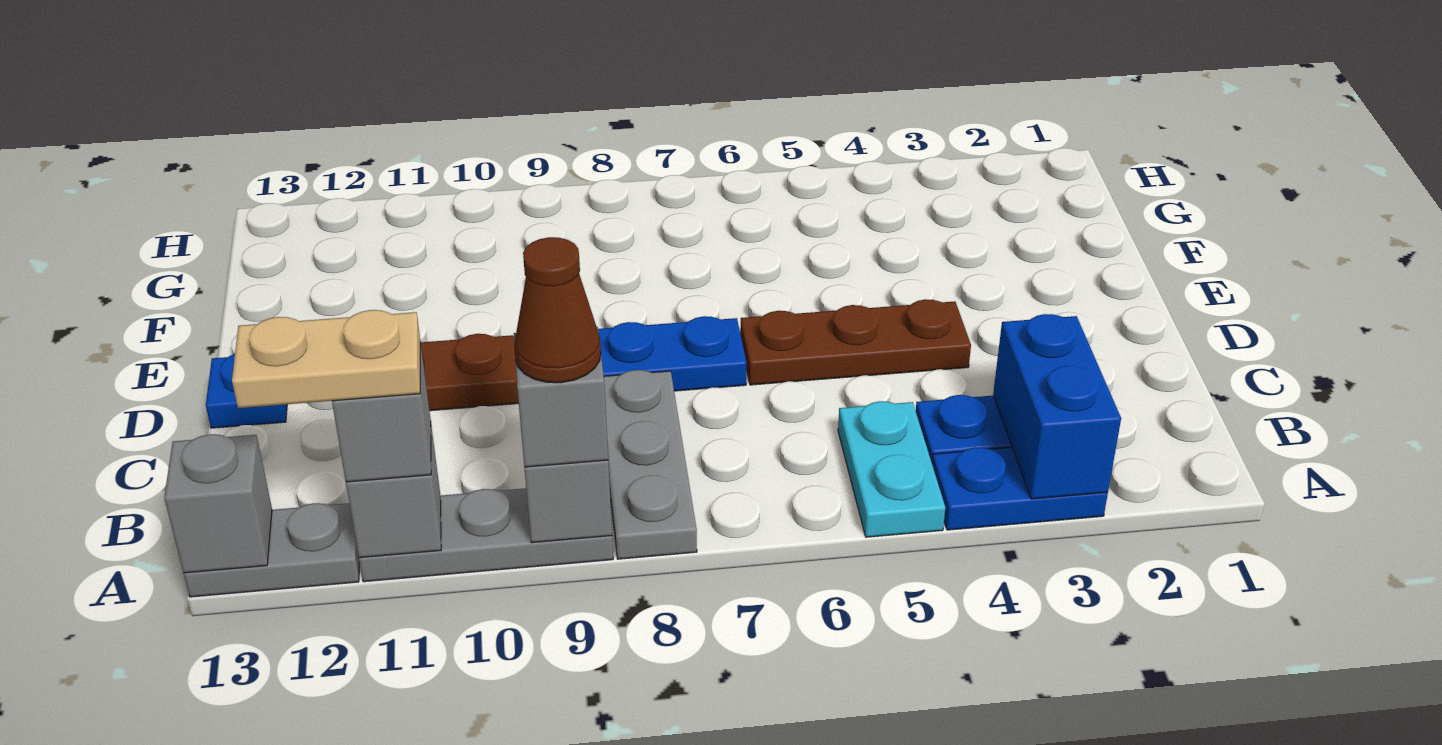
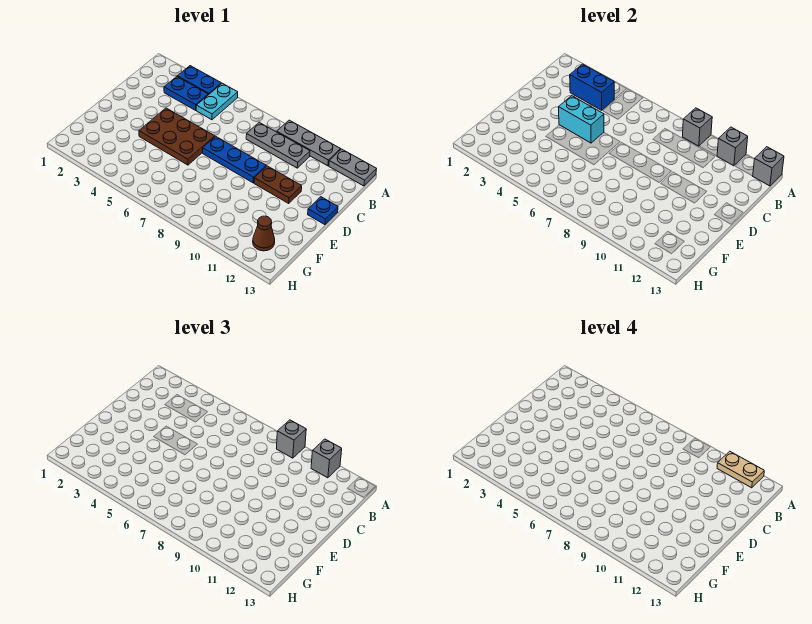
blue 1x2 brick [993,314,1121,499] -> blue 1x2 brick turned to [570,64,614,110]
grey 1x3 plate [604,370,697,559] -> grey 1x3 plate turned to [246,123,310,168]
brown 1x1 cone [514,237,601,383] -> brown 1x1 cone moved to [253,216,275,251]
brown 1x3 plate [740,299,971,385] -> brown 2x3 plate [139,108,215,165]
none -> cyan 1x2 brick [558,96,604,143]

